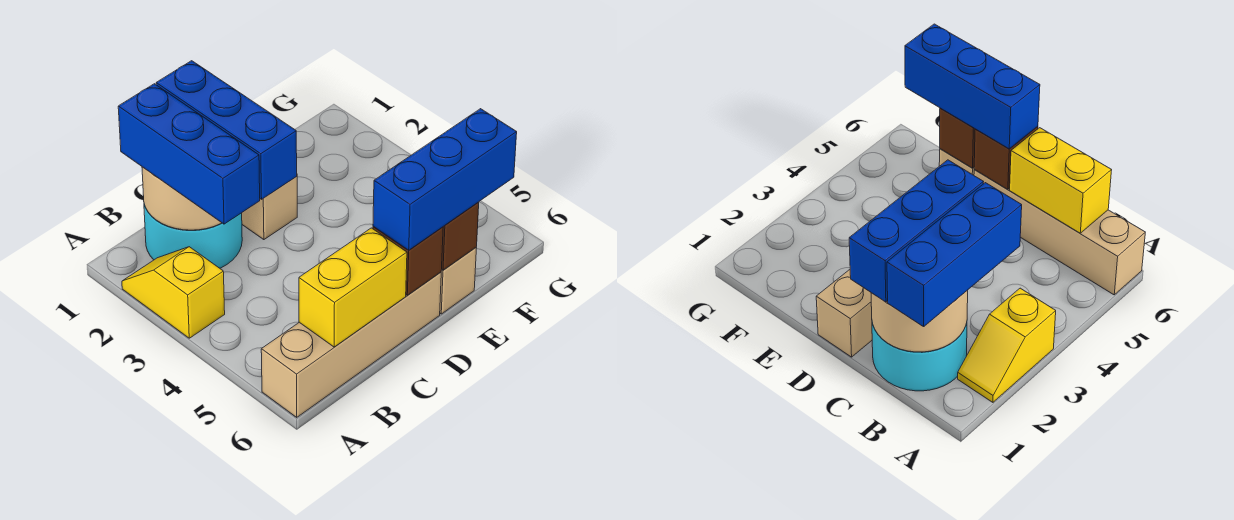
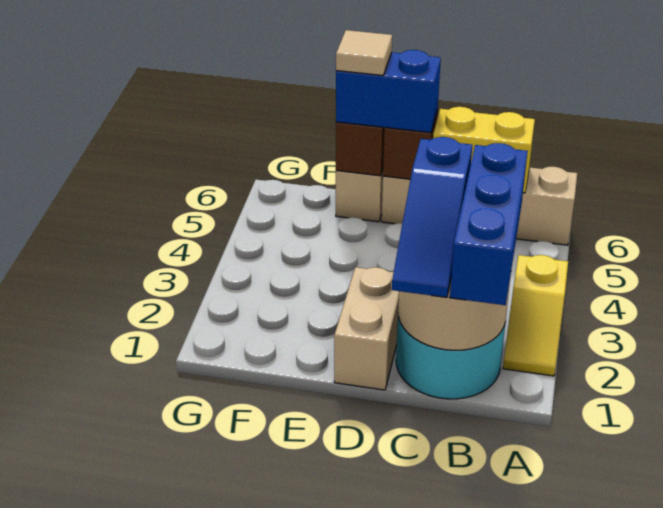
blue 1x3 brick [156,61,297,199] -> blue 1x3 slope [392,137,472,297]
blue 1x3 brick [373,109,517,250] -> blue 1x2 brick [336,50,441,133]
none -> tan 1x1 tile [336,30,392,75]

